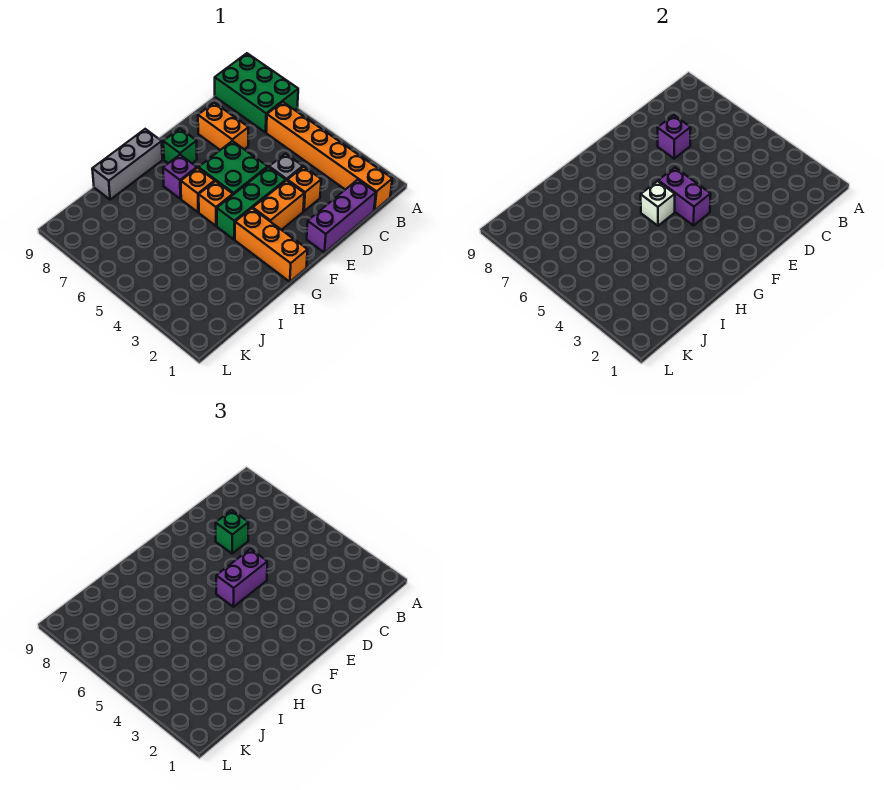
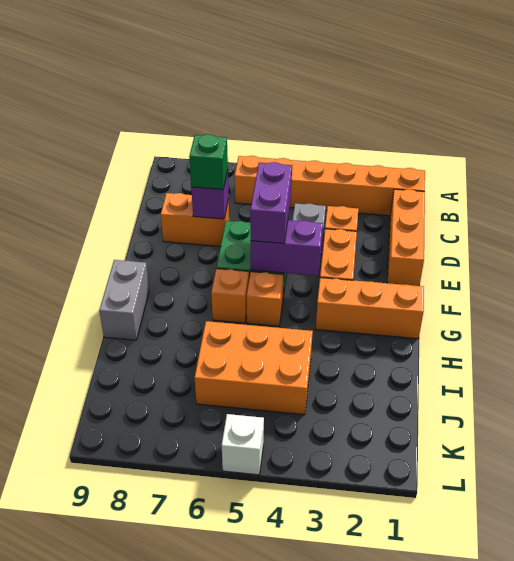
green 2x3 brick [215,53,298,133] -> none
purple 1x3 brick [307,180,376,253] -> orange 1x3 brick [387,189,425,286]
green 1x3 brick [217,167,286,240] -> none
green 1x1 brick [163,129,197,163] -> none
white 1x1 brick [641,181,675,226] -> white 1x1 brick moved to [222,414,264,475]
purple 1x1 brick [163,155,197,199] -> none
grey 1x3 brick [92,129,162,200] -> grey 1x2 brick [99,260,149,340]
none -> orange 2x3 brick [195,321,313,415]

